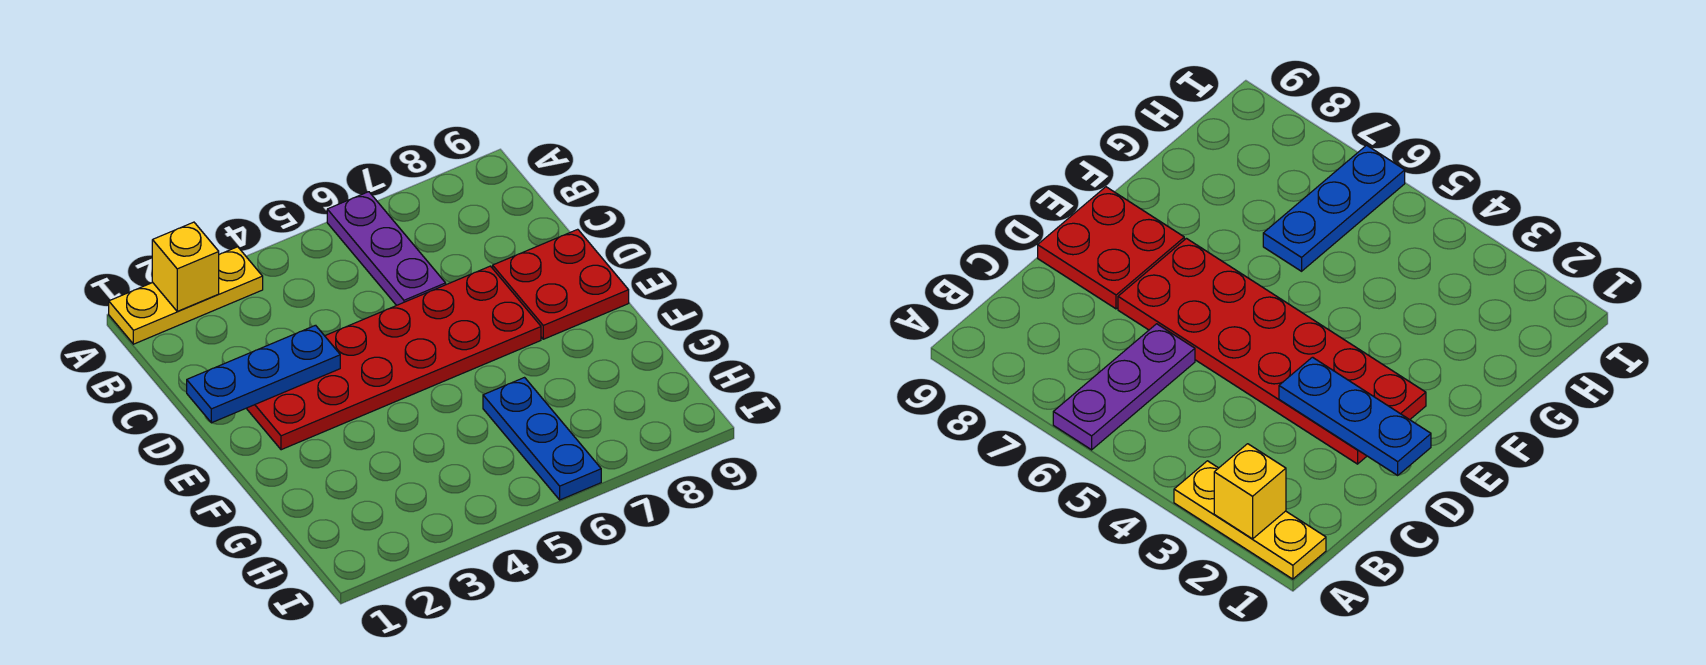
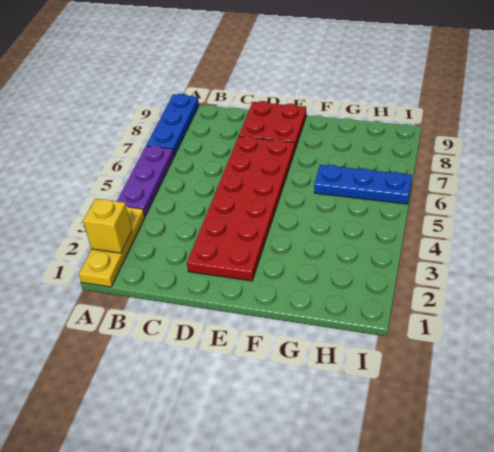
purple 1x3 plate [327,192,446,305] -> purple 1x3 plate turned to [117,146,174,216]
blue 1x3 plate [187,325,340,423] -> blue 1x3 plate moved to [146,94,199,156]

